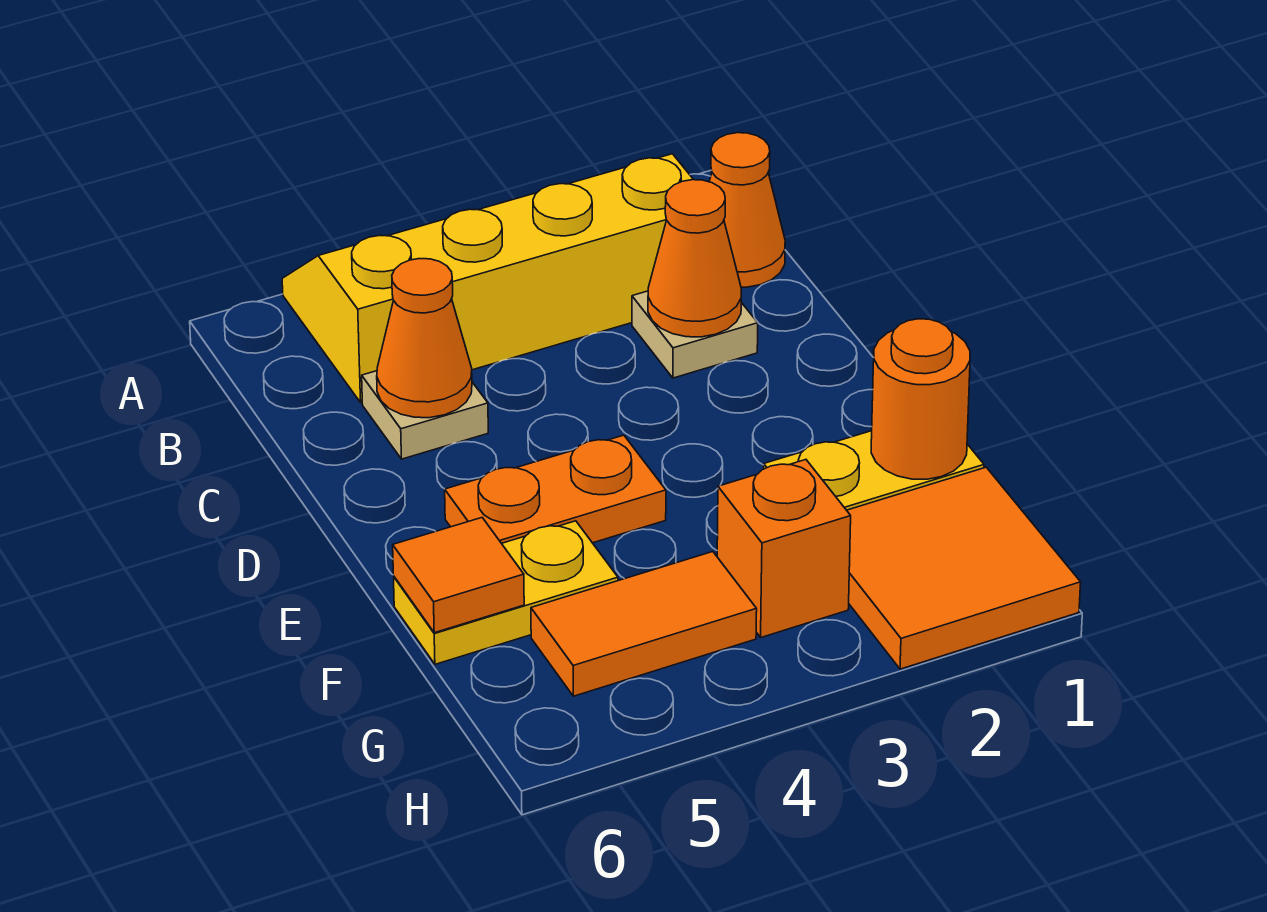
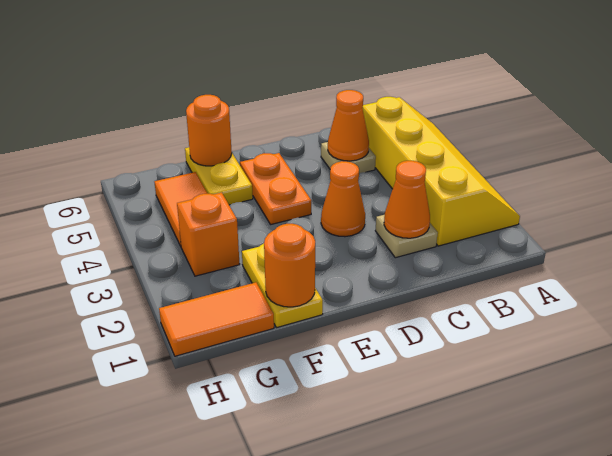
orange 1x1 cone [709,133,785,287] -> orange 1x1 cone moved to [321,161,365,237]
orange 1x1 tile [393,518,524,633] -> orange 1x1 round brick [186,95,232,166]
orange 2x2 tile [847,467,1081,669] -> orange 1x2 tile [159,282,274,356]

